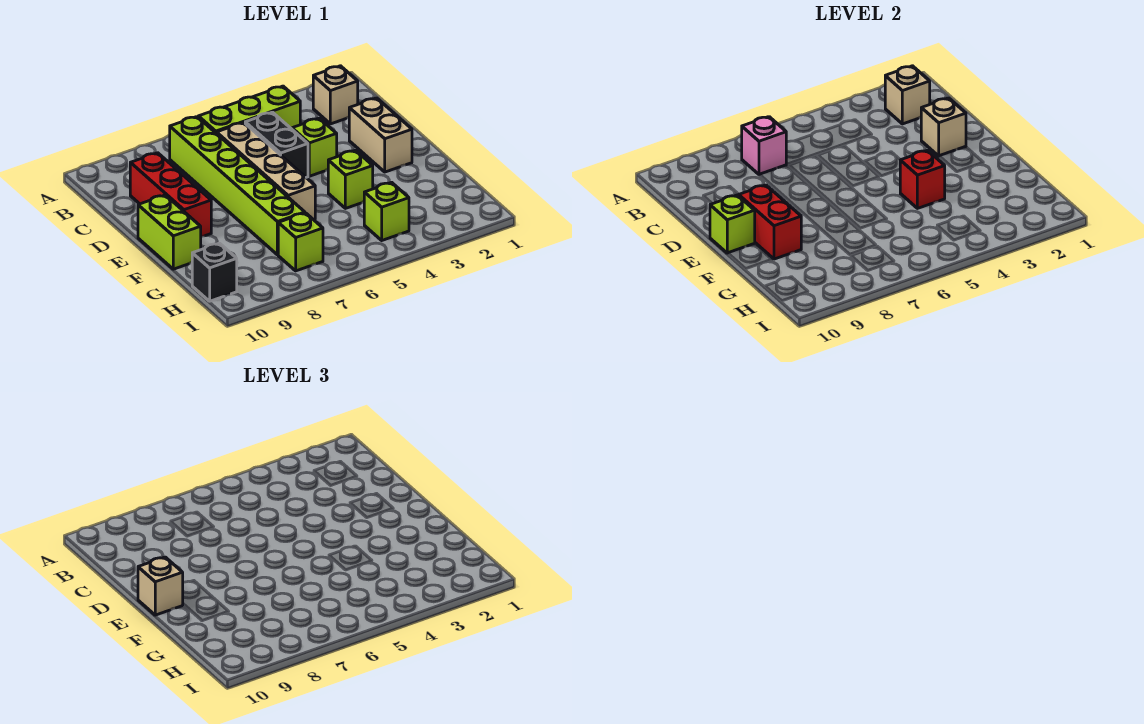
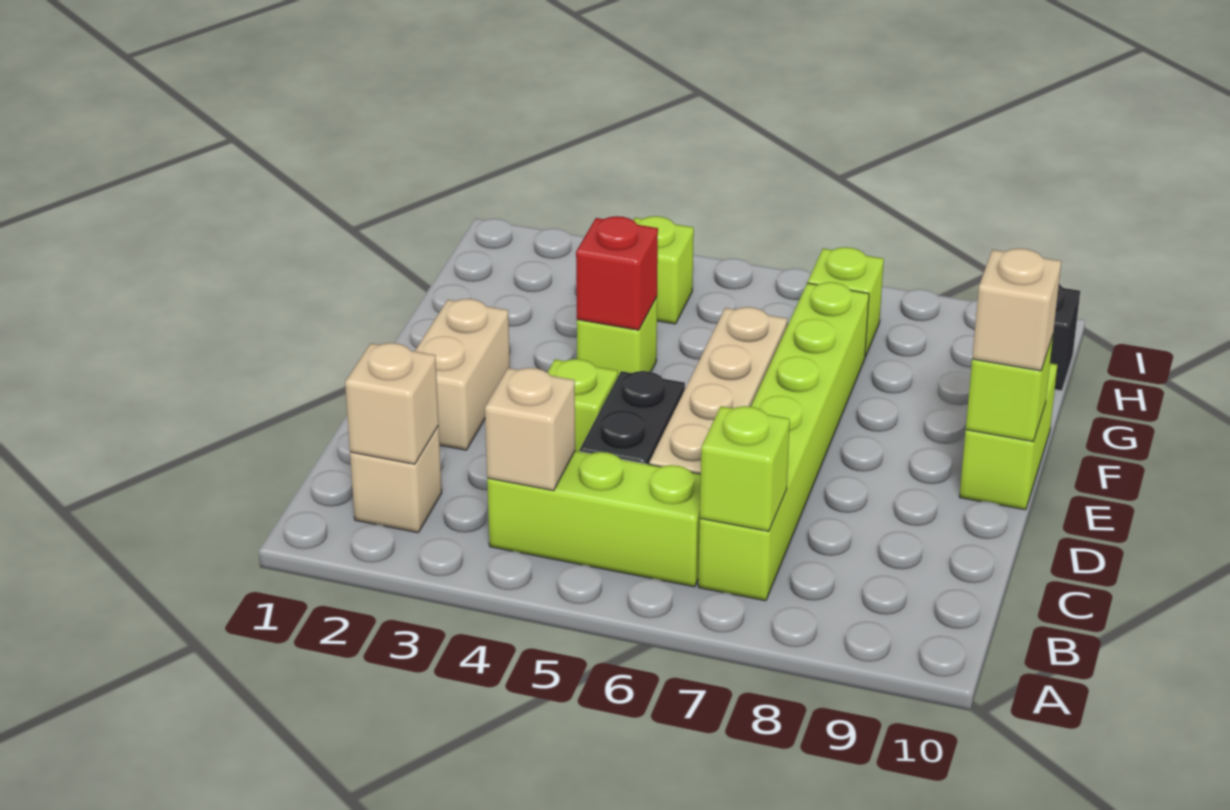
pink 1x1 brick [742,117,786,175] -> lime 1x1 brick [700,406,790,531]
red 1x3 brick [130,153,211,236] -> none
tan 1x1 brick [921,98,966,156] -> tan 1x1 brick moved to [485,368,575,491]
red 1x2 brick [739,185,801,259] -> none

